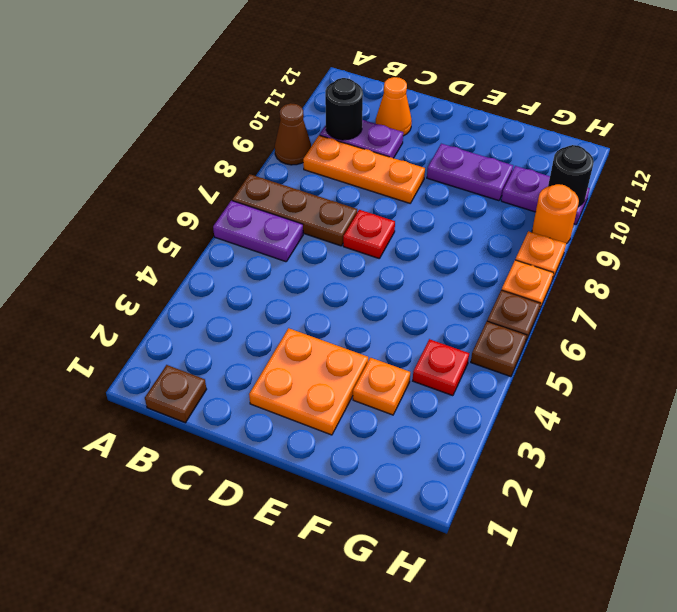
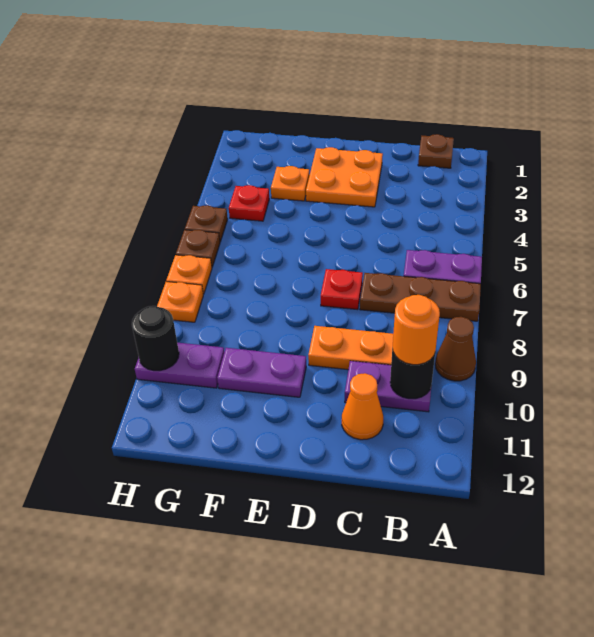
orange 1x1 round brick [532,184,579,244] -> orange 1x1 round brick moved to [393,295,440,365]

